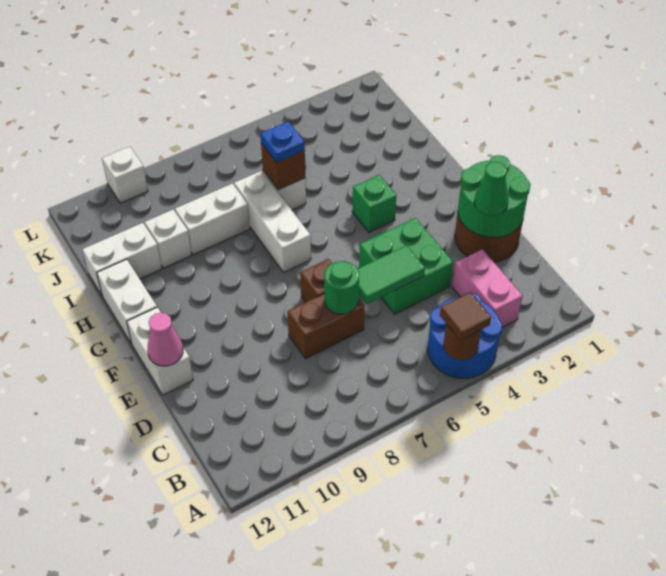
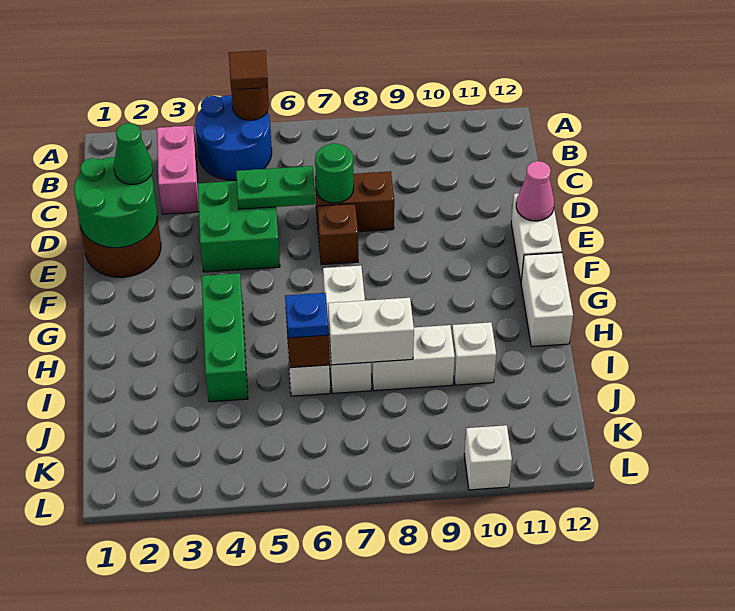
green 1x2 tile [357,245,425,304] -> green 1x2 plate [236,166,316,209]
green 1x1 brick [352,175,396,232] -> green 1x3 brick [202,273,248,402]
white 1x2 brick [82,223,162,295] -> white 1x2 brick moved to [328,298,414,365]

